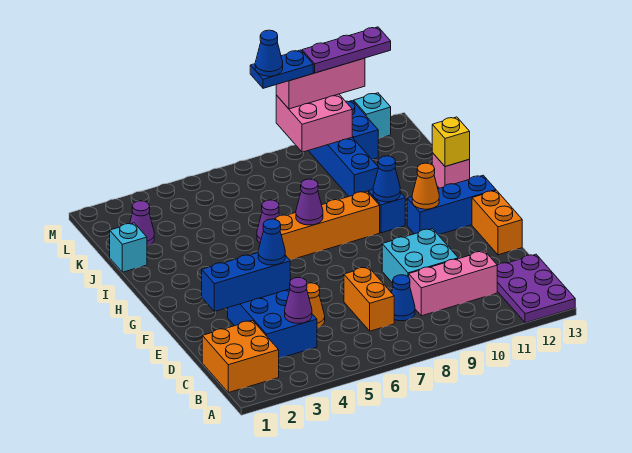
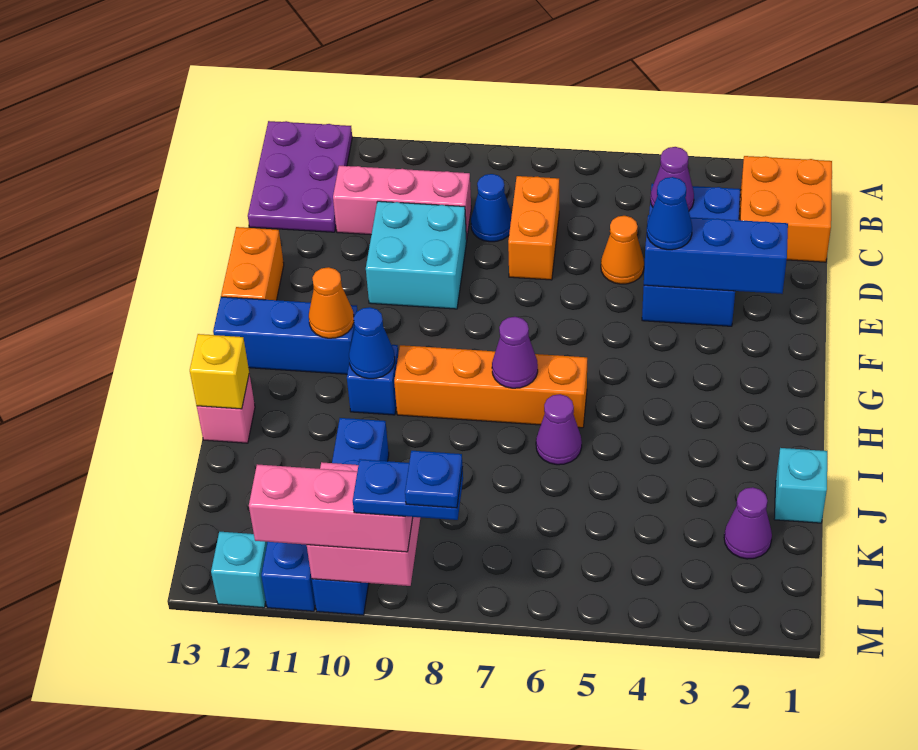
blue 1x1 cone [255,30,283,76] -> blue 1x1 plate [405,451,463,508]
purple 1x3 plate [302,27,391,73] -> none

